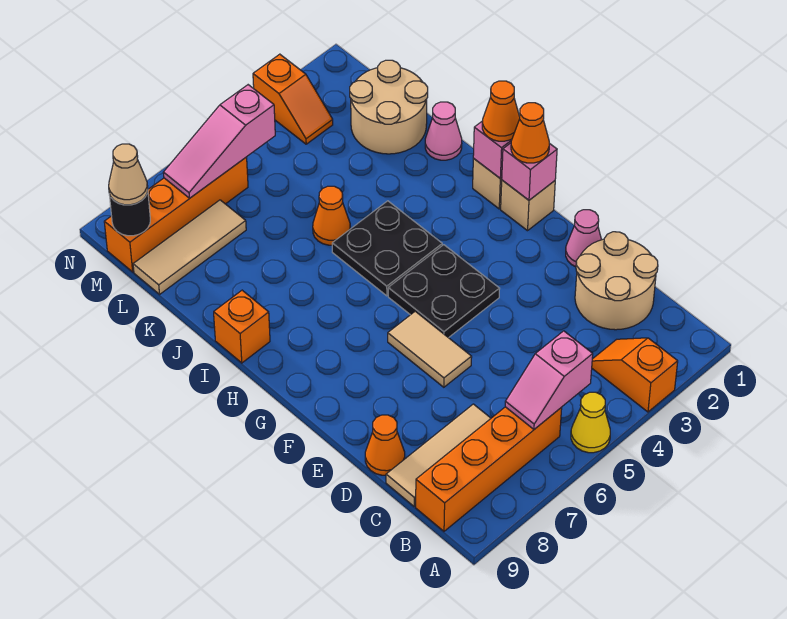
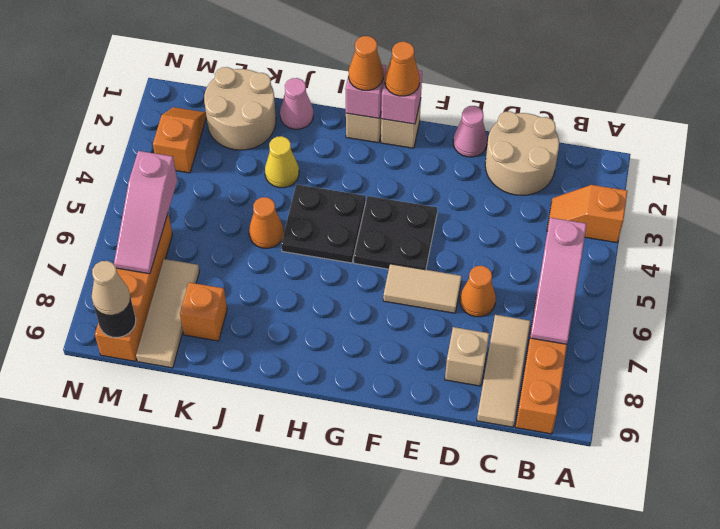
yellow 1x1 cone [571,392,610,453] -> yellow 1x1 cone moved to [265,136,299,188]
pink 1x2 slope [505,331,593,429] -> pink 1x3 slope [530,218,586,344]
none -> tan 1x1 brick [445,327,489,386]
orange 1x1 cone [365,415,405,475] -> orange 1x1 cone moved to [460,266,496,317]
orange 1x1 brick [214,290,270,363] -> orange 1x1 brick moved to [180,282,227,341]
orange 1x2 slope [253,54,333,144] -> orange 1x2 slope turned to [153,107,206,173]

